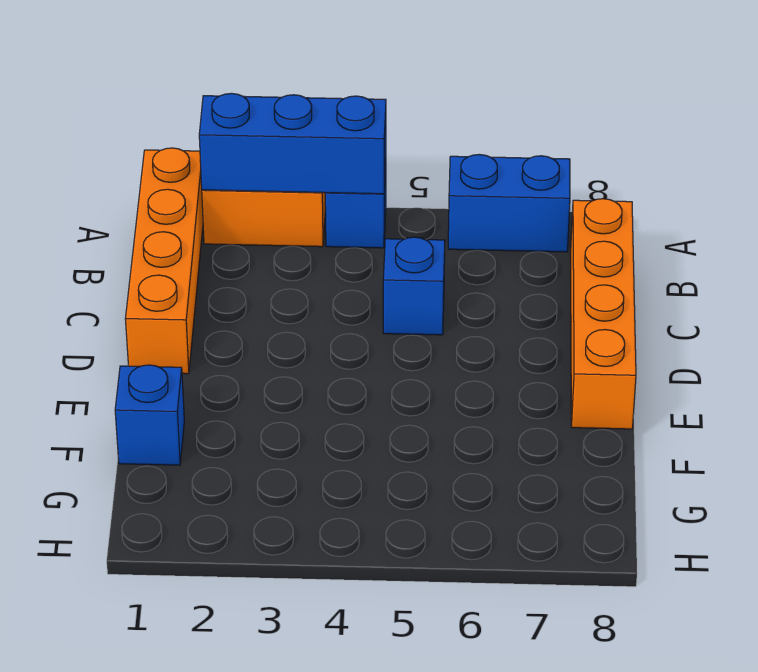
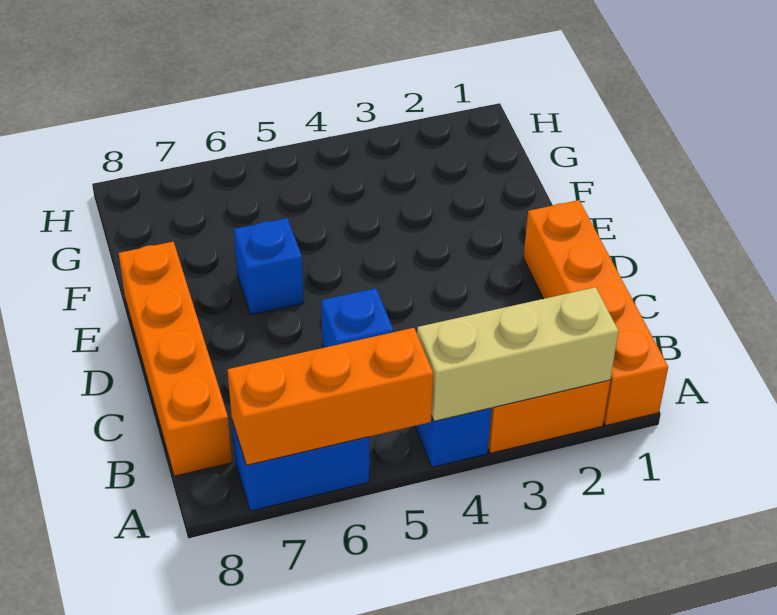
blue 1x3 brick [199,93,386,194] -> tan 1x3 brick [417,287,619,421]
none -> orange 1x3 brick [227,328,433,465]
blue 1x1 brick [115,365,184,465] -> blue 1x1 brick moved to [234,218,304,315]

